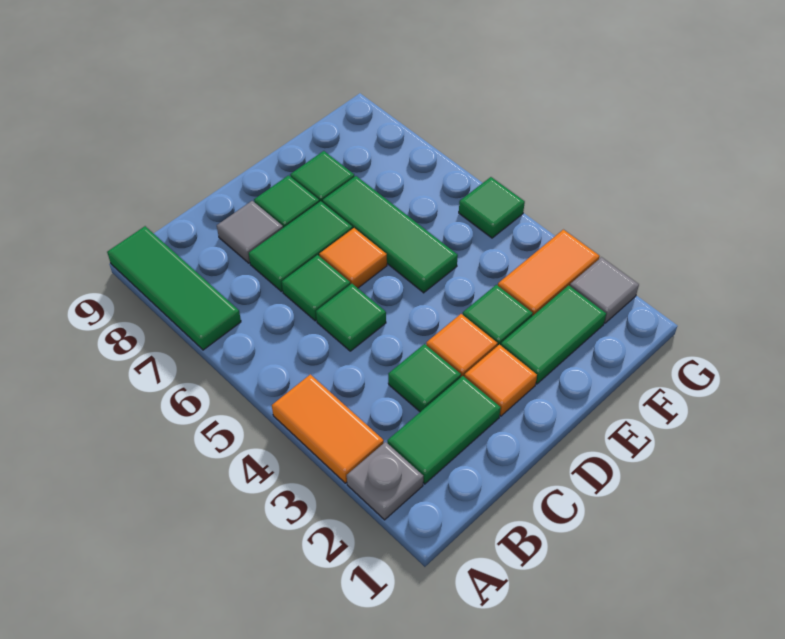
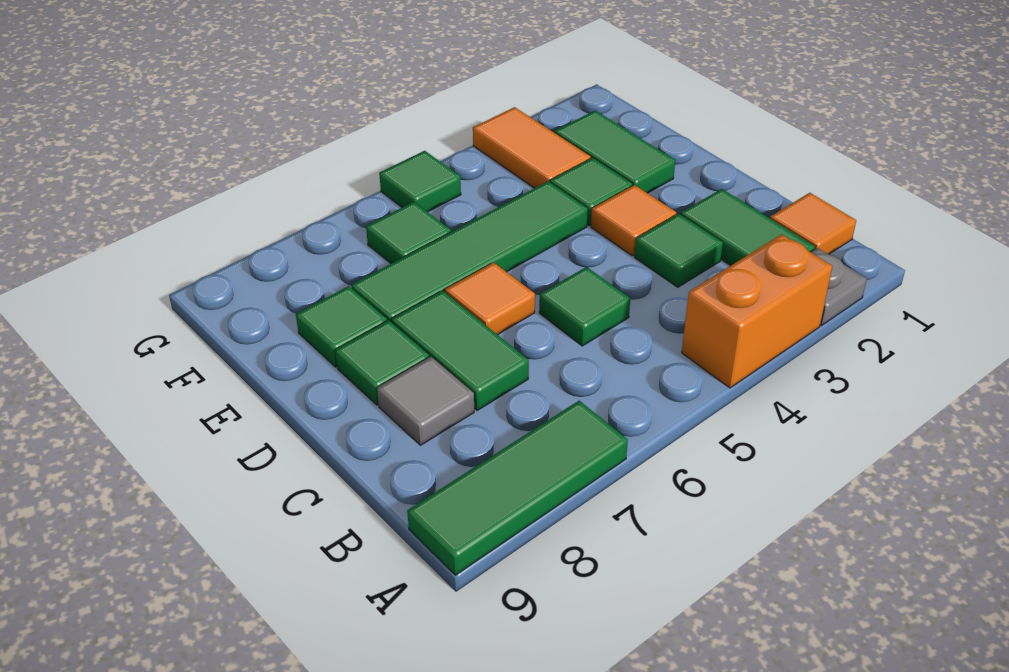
orange 1x2 tile [272,374,384,483] -> orange 1x2 brick [682,234,832,388]
green 1x1 tile [282,255,350,321] -> green 1x1 tile moved to [366,202,451,264]
orange 1x1 tile [464,345,537,416] -> orange 1x1 tile moved to [770,193,856,254]
green 1x3 tile [323,176,458,293] -> green 1x4 tile [351,181,588,323]
grey 1x1 tile [570,257,639,323] -> none

